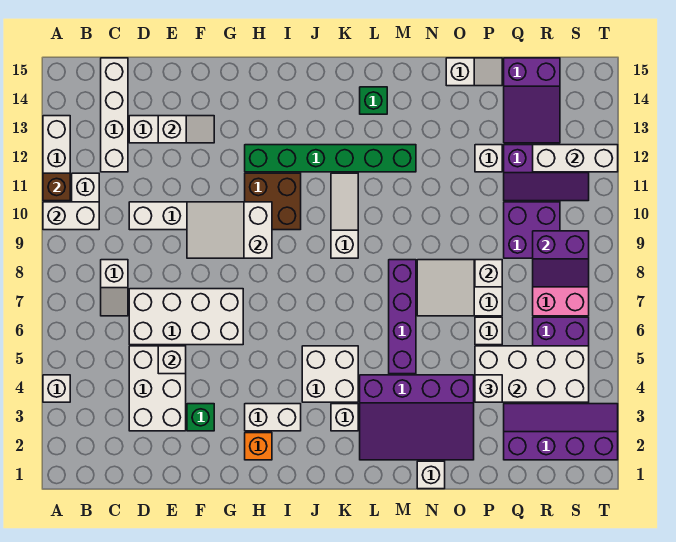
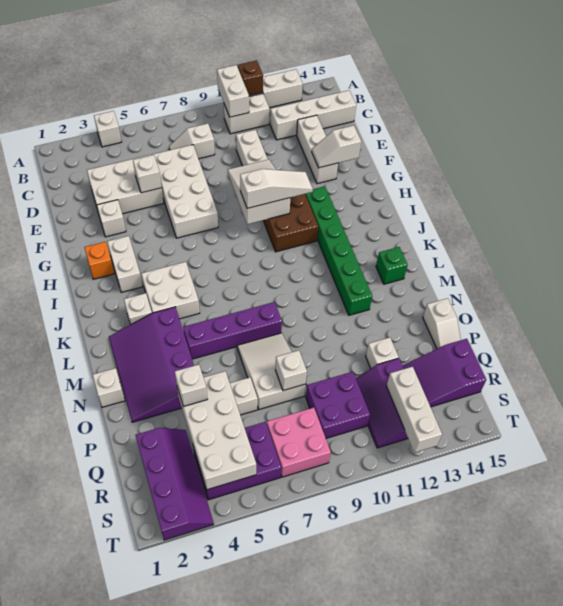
white 1x2 slope [158,116,214,143] -> white 1x2 slope turned to [312,125,361,168]
green 1x1 brick [187,404,214,431] -> white 1x1 brick [97,200,126,237]
white 1x3 slope [331,173,358,258] -> white 1x3 slope moved to [240,169,313,208]
purple 2x2 slope [533,231,589,287] -> none

